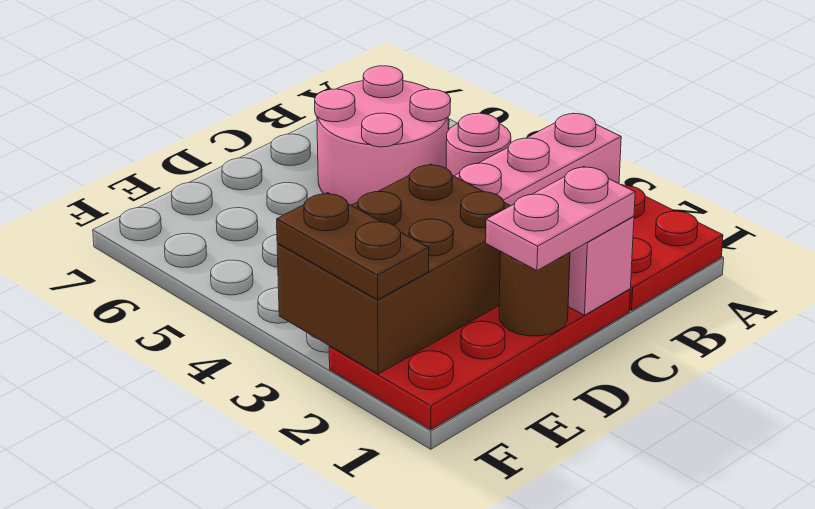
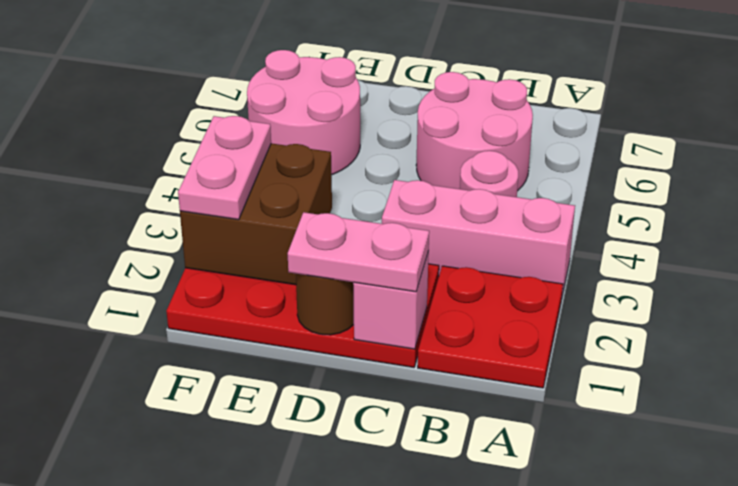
brown 2x3 brick [277,164,510,374] -> brown 2x2 brick [180,143,332,285]
none -> pink 2x2 round brick [247,50,360,175]
brown 1x2 plate [277,193,429,300] -> pink 1x2 plate [178,116,271,220]

